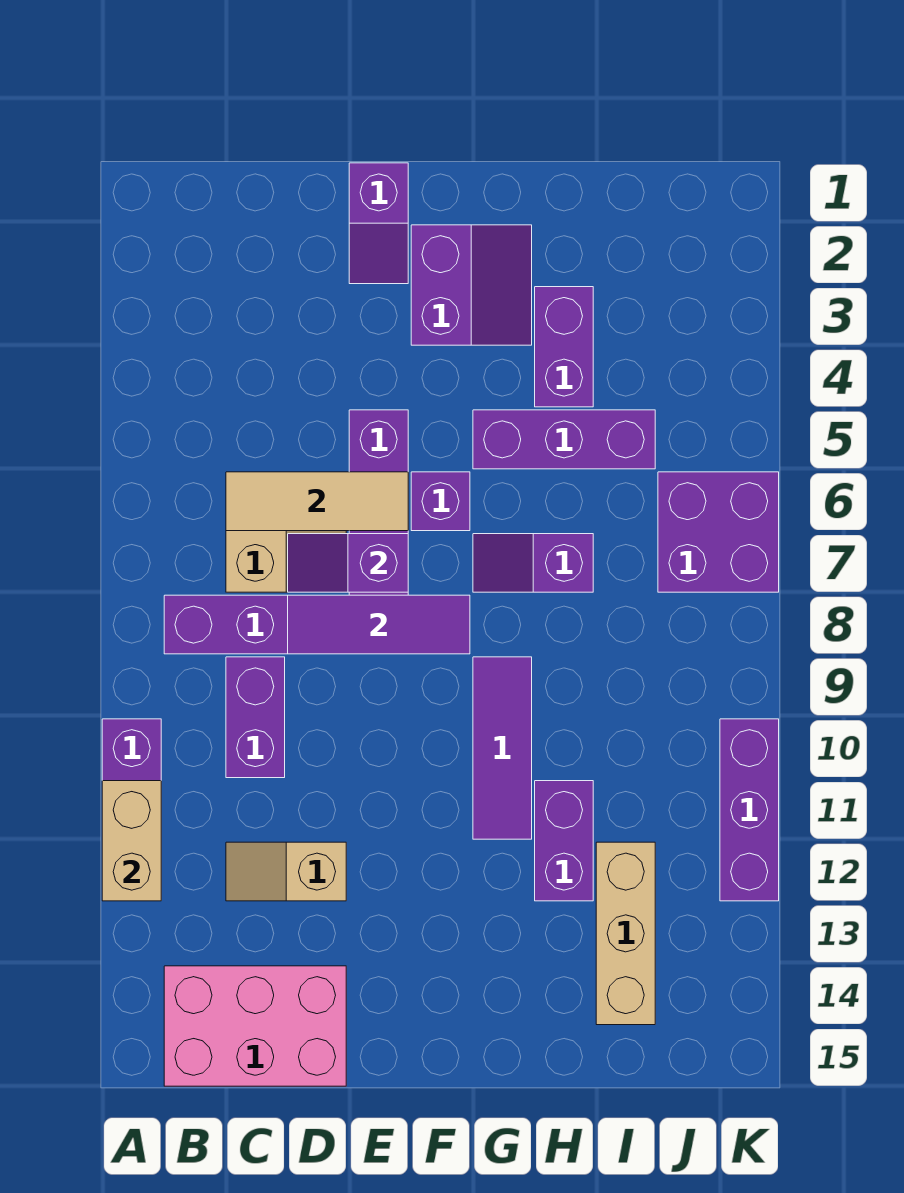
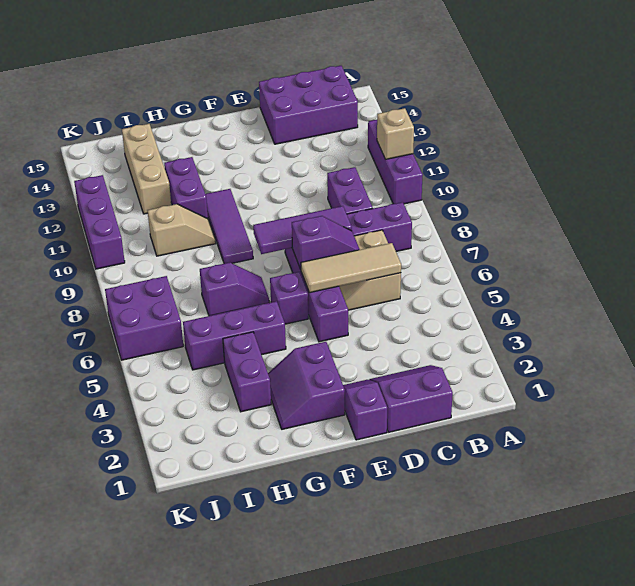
tan 1x2 brick [102,781,161,901] -> tan 1x1 brick [377,108,414,159]
pink 2x3 brick [164,966,346,1086] -> purple 2x3 brick [259,66,358,144]
none -> purple 2x2 slope [369,365,453,432]
tan 1x2 slope [226,842,346,901] -> tan 1x2 slope moved to [147,204,216,256]

